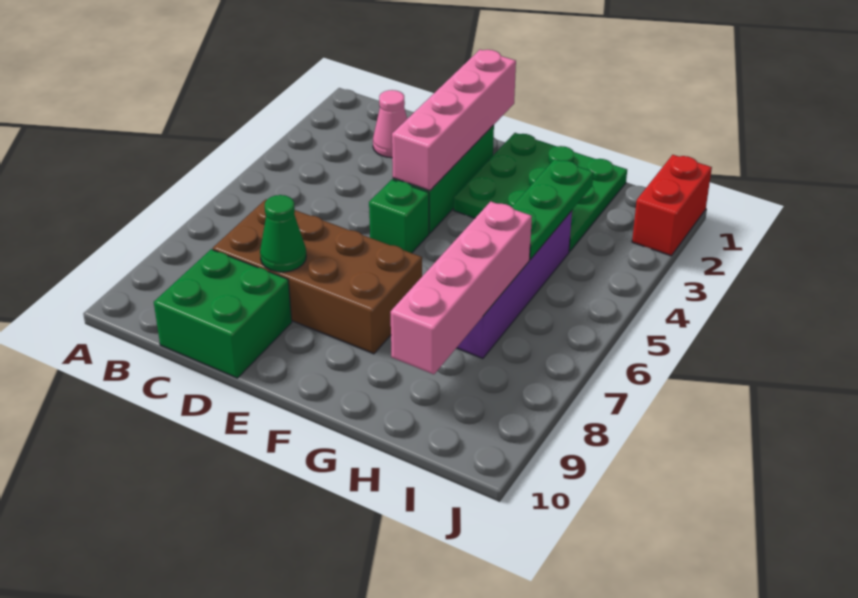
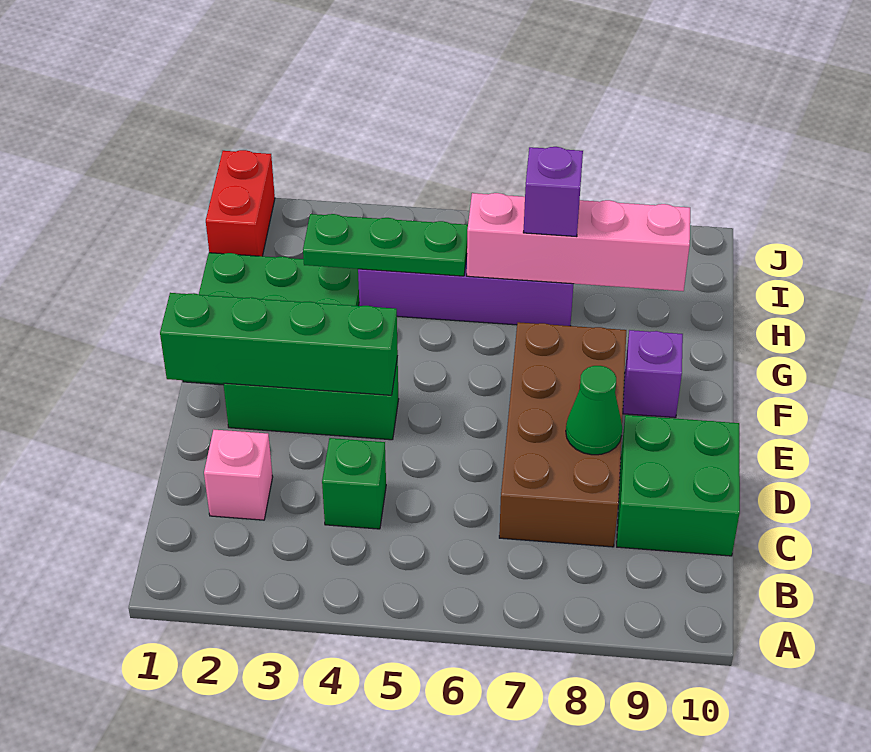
pink 1x1 cone [373,90,407,158] -> pink 1x1 brick [204,430,273,520]
pink 1x4 brick [392,50,516,191] -> green 1x4 brick [160,293,398,395]
green 1x1 brick [369,180,429,253] -> green 1x1 brick moved to [322,438,386,529]
none -> purple 1x1 brick [623,330,683,418]
none -> purple 1x1 brick [523,147,583,237]
red 1x2 brick [632,155,712,256] -> red 1x2 brick turned to [206,150,275,256]

